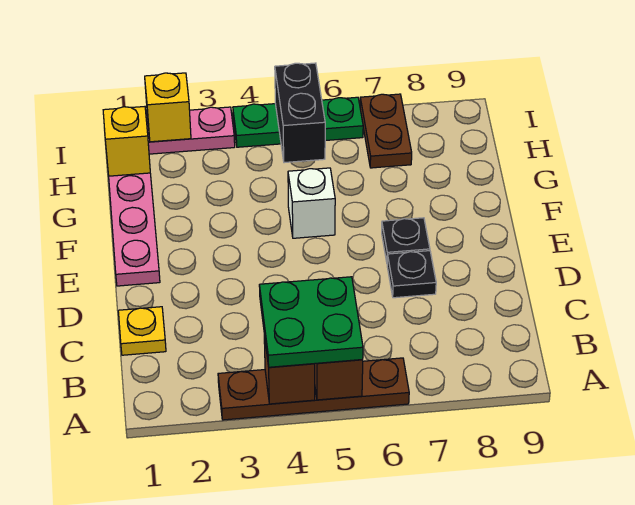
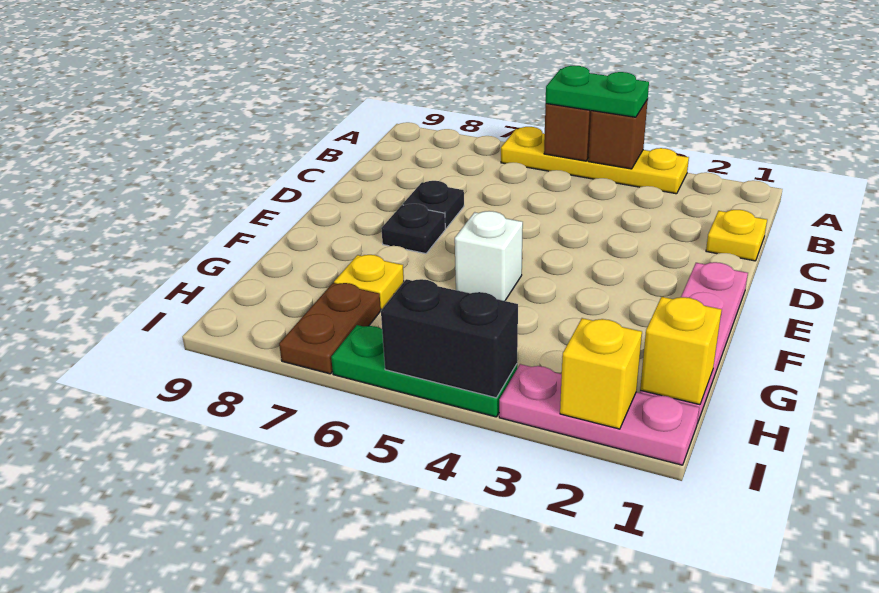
brown 1x4 plate [218,358,409,420] -> yellow 1x4 plate [501,127,689,194]
green 2x2 plate [259,277,363,367] -> green 1x2 plate [546,66,649,117]
none -> yellow 1x1 plate [334,255,404,309]
black 1x2 brick [275,63,325,163] -> black 1x2 brick turned to [381,279,518,398]

